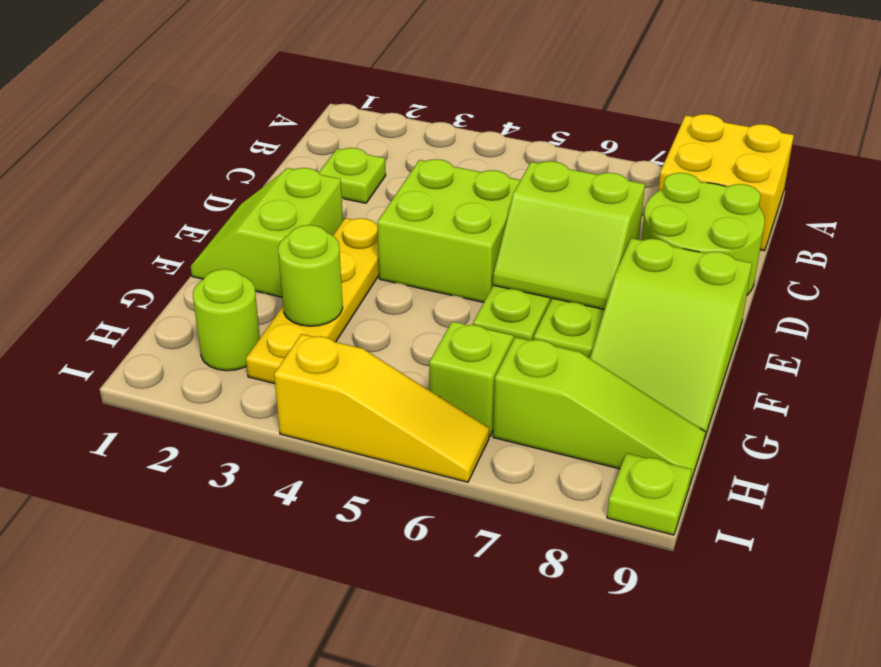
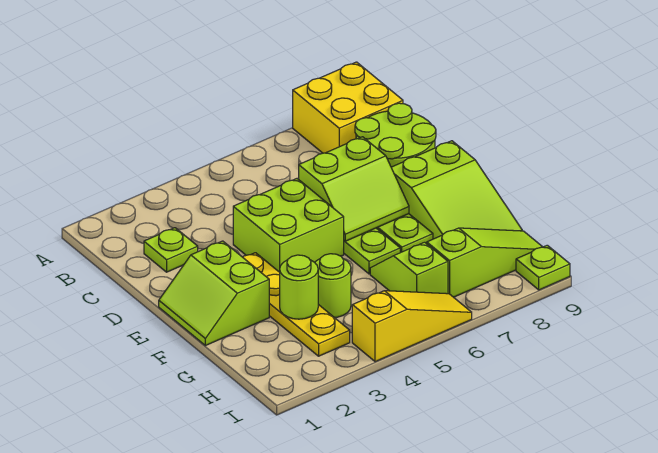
lime 1x1 round brick [193,269,260,371] -> lime 1x1 round brick moved to [315,254,351,318]

